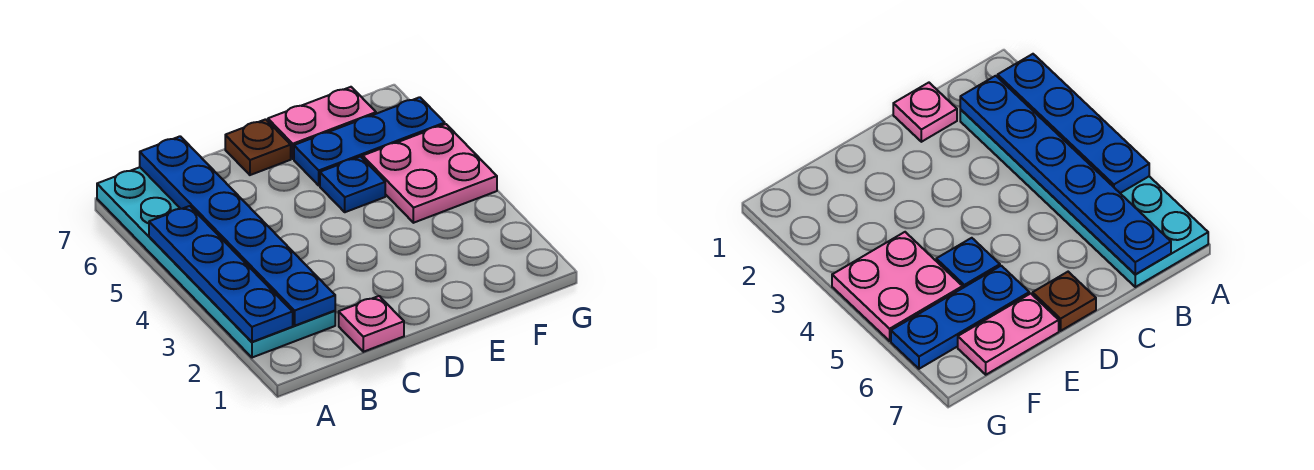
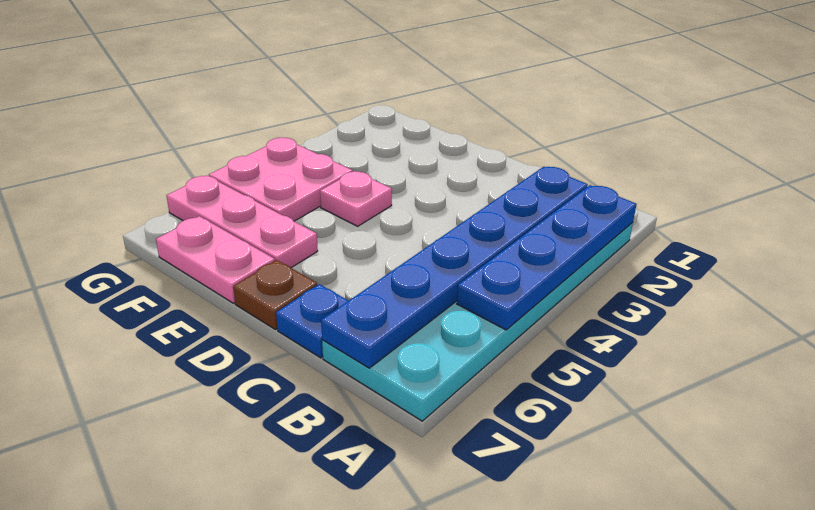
pink 1x1 plate [339,296,404,352] -> pink 1x1 plate moved to [320,171,392,226]
blue 1x1 plate [320,157,385,212] -> blue 1x1 plate moved to [276,284,348,358]
blue 1x3 plate [294,97,445,185] -> pink 1x3 plate [167,175,318,268]

